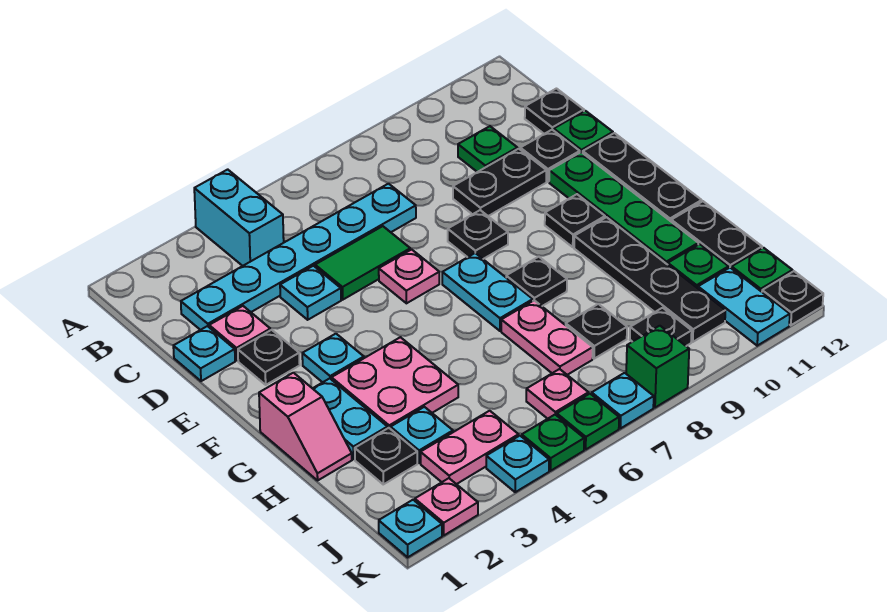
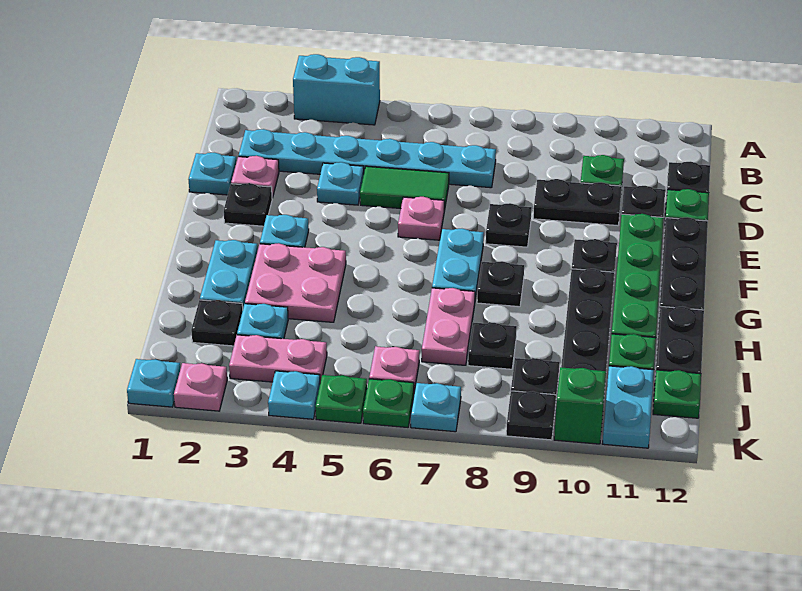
cyan 1x2 brick [194,169,284,266] -> cyan 1x2 brick turned to [293,54,380,125]
pink 1x2 slope [259,373,352,480] -> none
green 1x1 brick [626,326,689,408] -> green 1x1 brick moved to [554,367,606,444]
black 1x1 plate [762,271,823,325] -> black 1x1 plate moved to [506,391,556,440]

